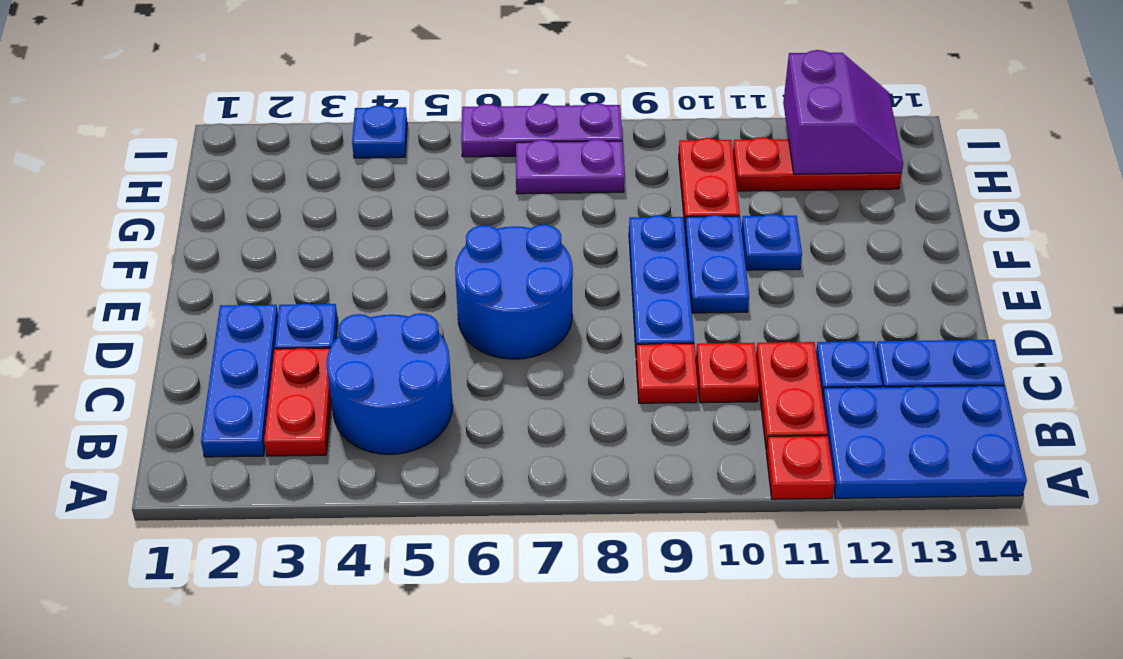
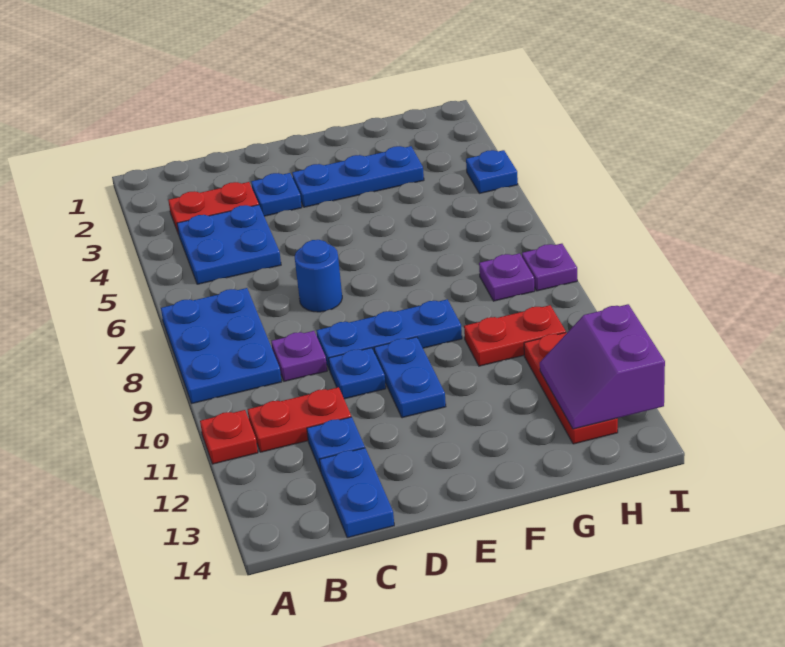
blue 2x3 plate [823,385,1027,498] -> blue 2x3 plate moved to [161,288,282,403]
blue 1x3 plate [201,304,278,457] -> blue 1x3 plate moved to [292,146,424,207]
blue 2x2 round brick [327,313,453,454] -> blue 2x2 plate [177,205,281,284]
red 1x1 plate [636,343,698,403] -> purple 1x1 plate [271,331,327,381]
red 1x1 plate [696,343,759,403] -> none
blue 2x2 round brick [455,225,573,359] -> blue 1x1 round brick [294,240,342,312]
blue 1x2 plate [685,215,749,313] -> blue 1x2 plate turned to [374,337,446,418]
blue 1x1 plate [742,214,802,270] -> blue 1x1 plate moved to [329,348,386,399]
purple 1x2 plate [516,139,624,194] -> purple 1x1 plate [479,253,535,301]
purple 2x2 slope [783,50,903,174] -> purple 2x2 slope turned to [540,304,665,429]
purple 1x3 plate [461,103,622,157] -> purple 1x1 plate [522,244,577,291]

